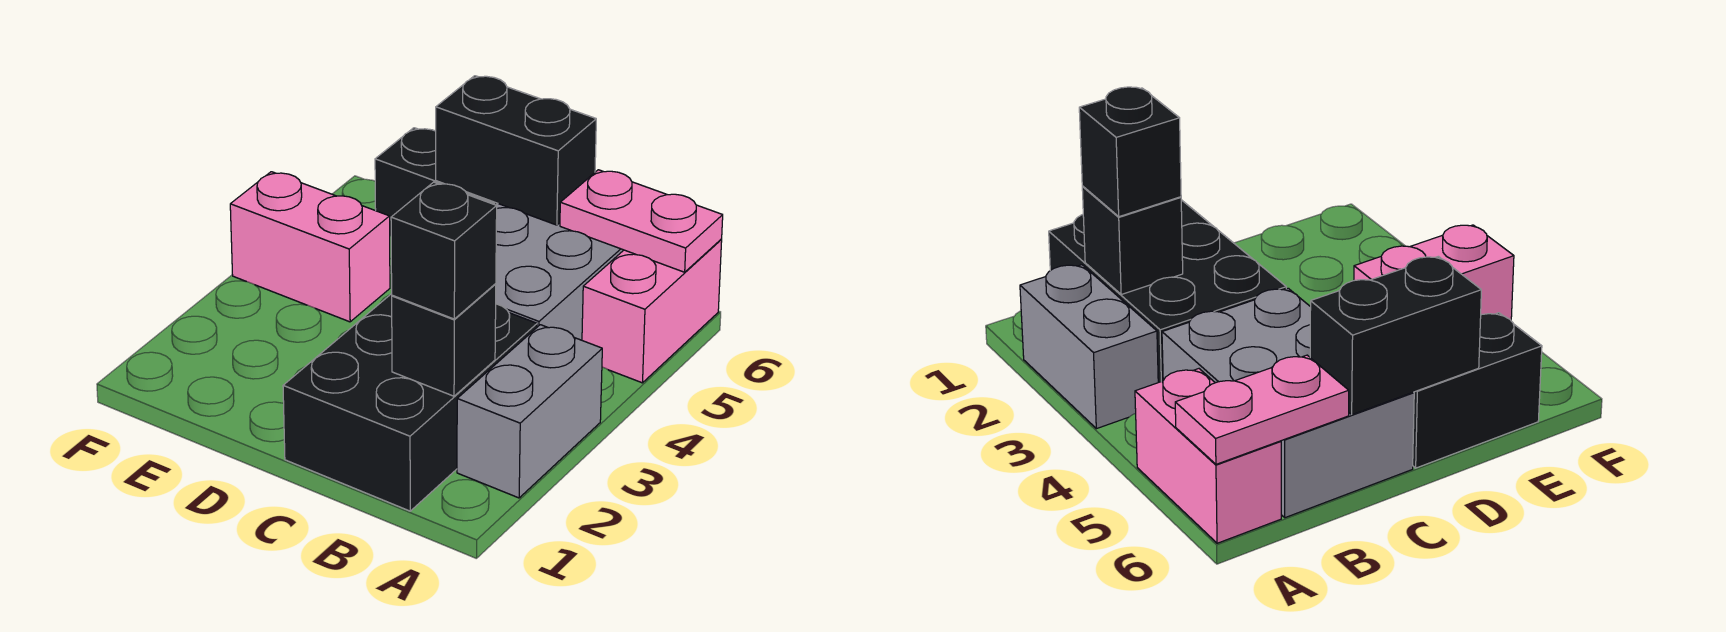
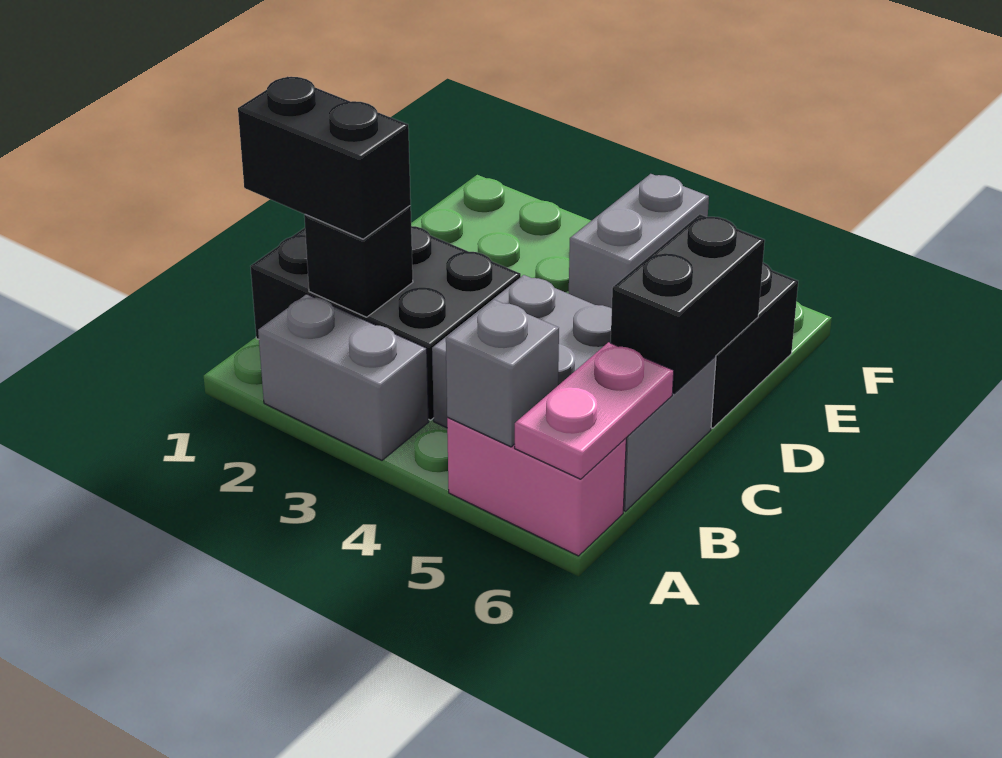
none -> grey 1x1 brick [446,300,559,447]
black 1x1 brick [391,182,497,319] -> black 1x2 brick [238,77,411,239]
pink 1x2 brick [230,172,390,322] -> grey 1x2 brick [569,174,709,308]

